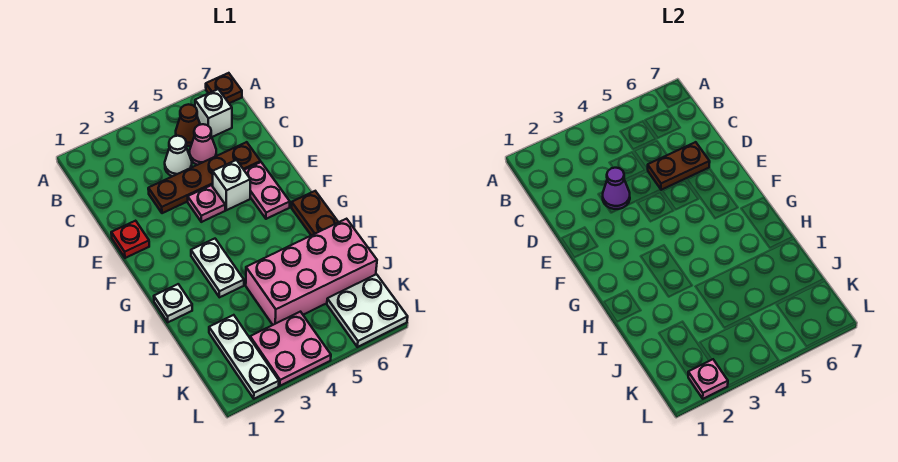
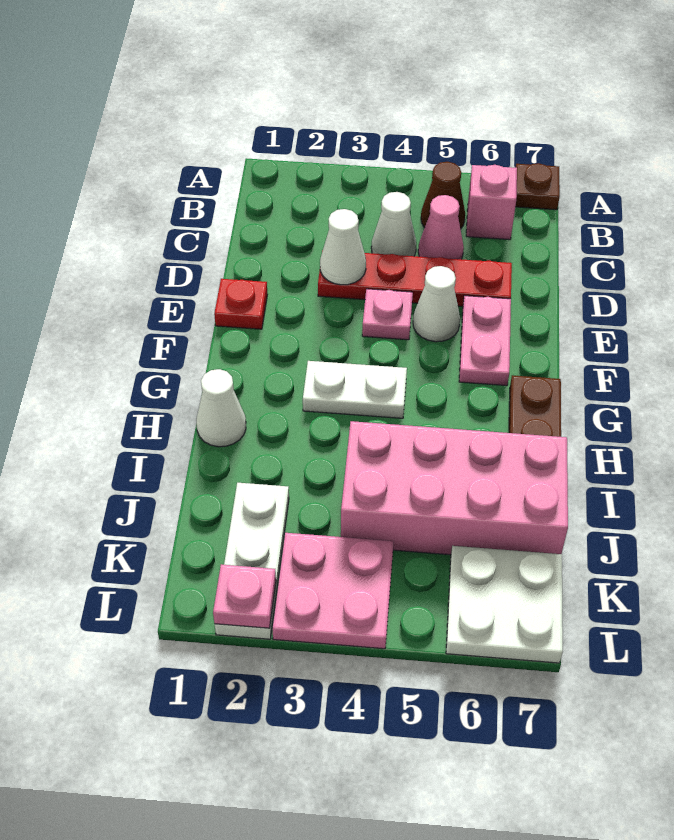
white 1x1 brick [195,89,232,137] -> pink 1x1 brick [466,165,517,240]
brown 1x4 plate [148,142,261,213] -> red 1x4 plate [318,250,512,306]
purple 1x1 cone [603,168,630,209] -> white 1x1 cone [320,209,366,285]
brown 1x2 plate [648,142,710,190] -> none
white 1x1 brick [213,160,250,210] -> white 1x1 cone [413,266,460,342]
white 1x2 plate [191,239,244,297] -> white 1x2 plate turned to [303,361,407,418]
white 1x1 plate [154,284,192,322] -> white 1x1 cone [196,369,246,447]

